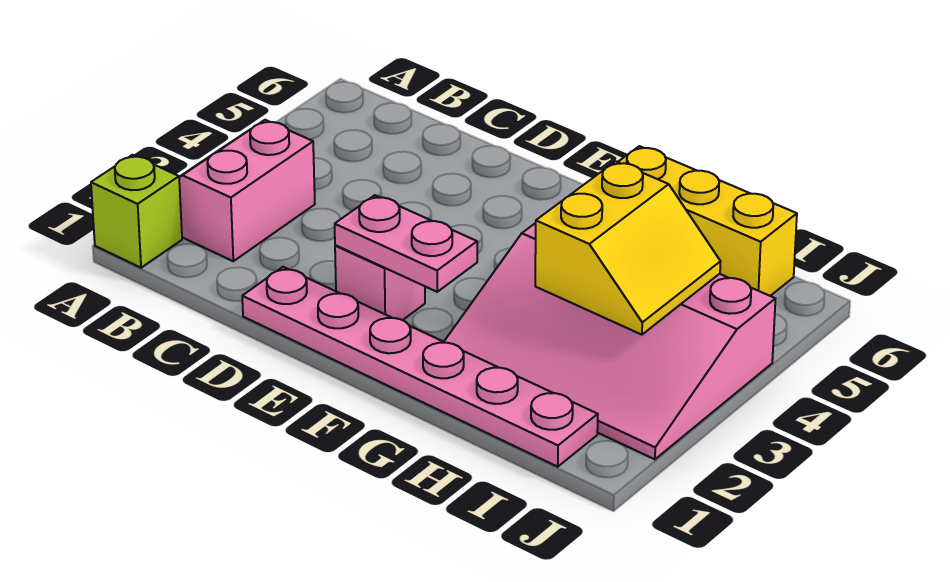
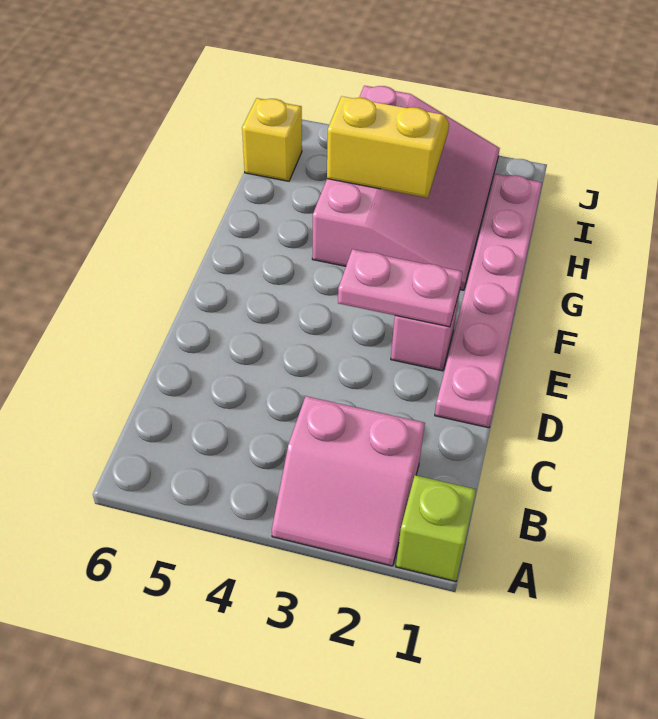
pink 1x2 plate [335,195,477,292] -> pink 1x2 plate turned to [338,249,463,327]
yellow 1x3 brick [618,146,797,296] -> yellow 1x1 brick [242,98,302,181]

